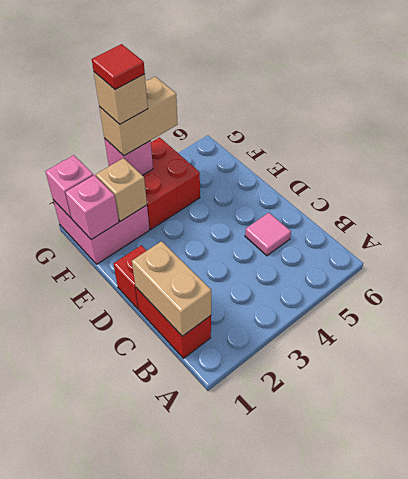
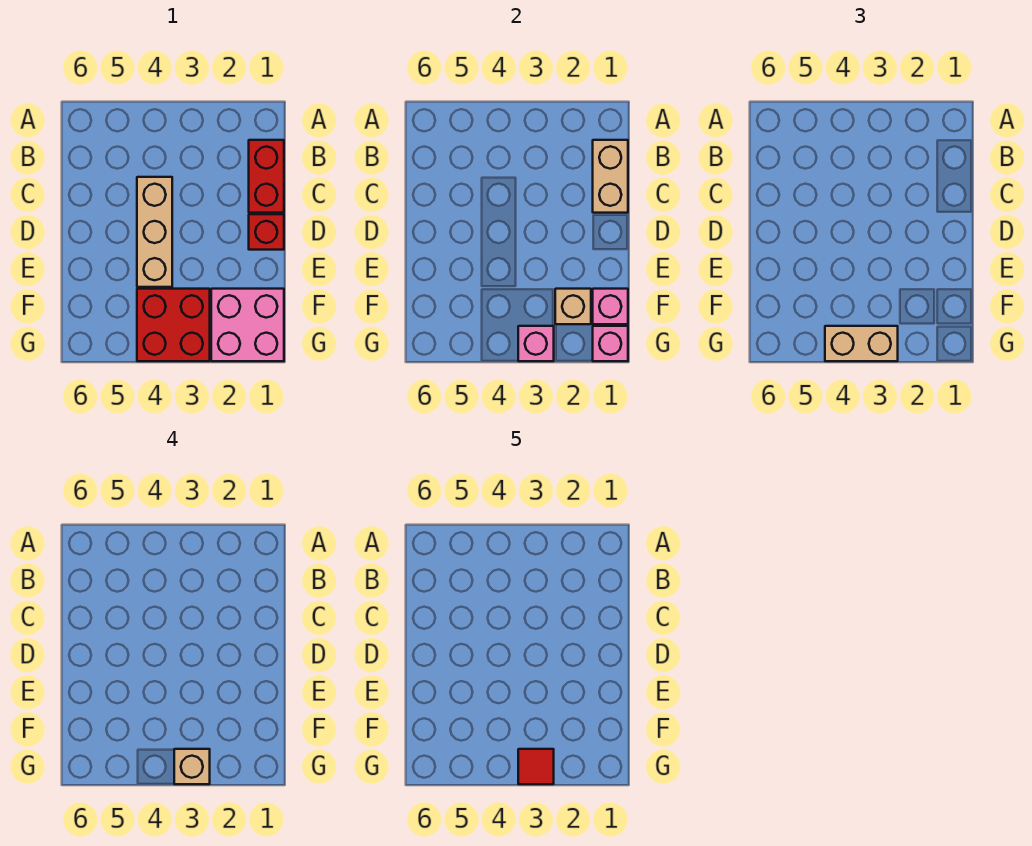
none -> tan 1x3 brick [137,177,172,287]
pink 1x1 tile [245,213,291,256] -> none

